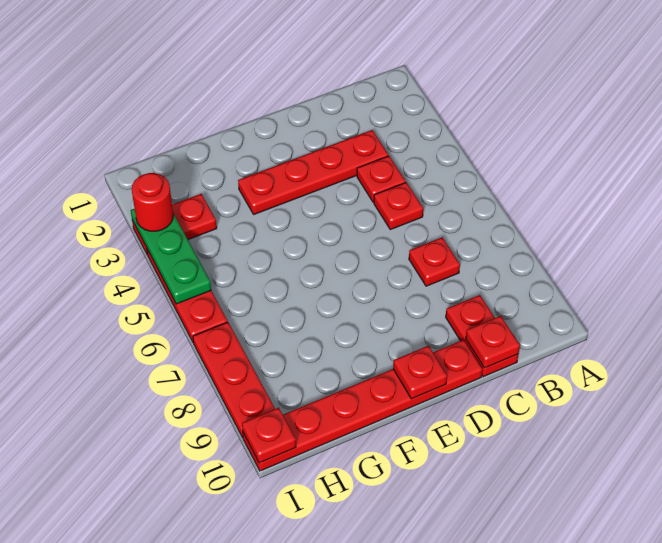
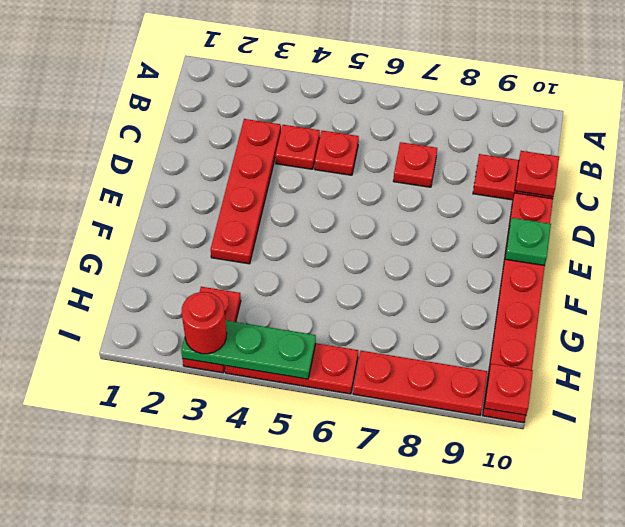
red 1x1 plate [393,346,447,399] -> green 1x1 plate [505,218,551,266]

